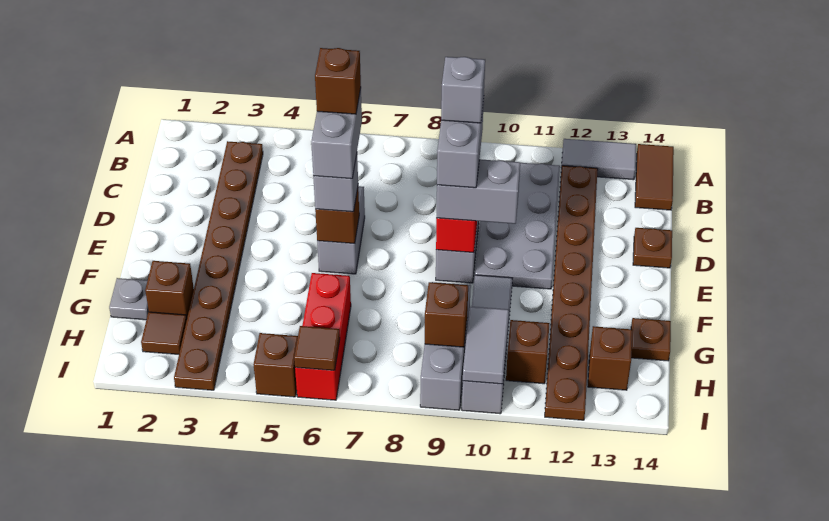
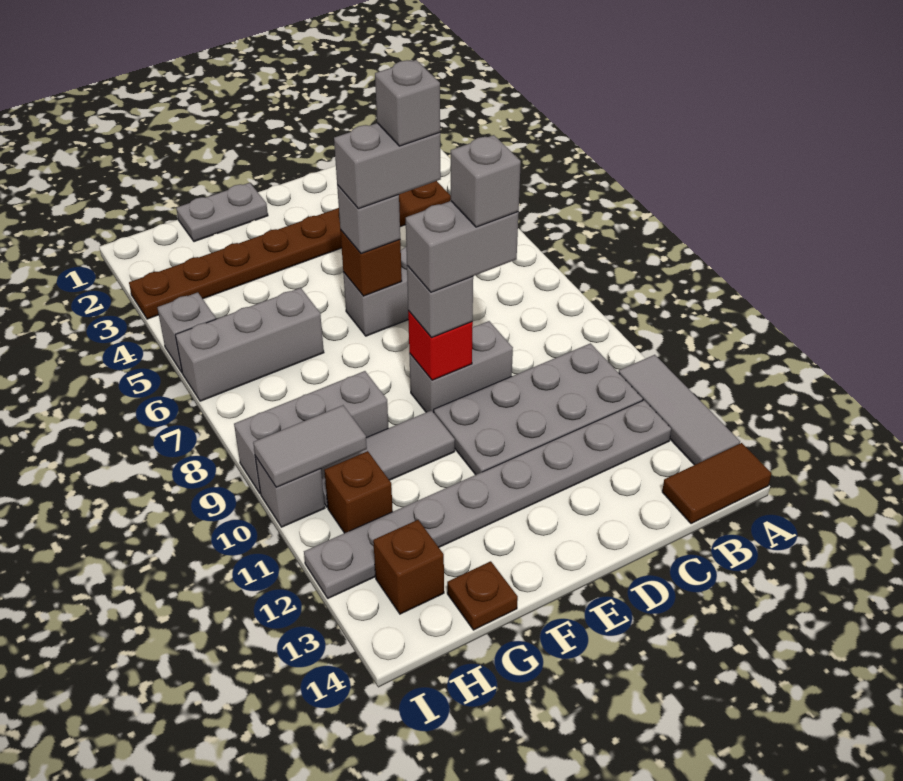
grey 1x2 tile [561,139,636,180] -> grey 1x3 tile [618,355,740,465]
brown 1x8 plate [545,166,598,420] -> grey 1x8 plate [304,400,671,598]
brown 1x1 brick [315,48,361,114] -> grey 1x1 brick [375,60,440,146]
brown 1x1 plate [633,228,672,268] -> none
grey 1x2 brick [436,159,520,224] -> grey 1x1 brick [407,266,473,338]
grey 1x1 plate [109,278,149,320] -> grey 1x2 plate [176,183,268,242]
brown 1x1 brick [145,261,194,318] -> none
red 1x3 brick [295,273,351,400] -> grey 1x3 brick [175,288,324,401]
brown 1x1 tile [141,312,187,354] -> none
brown 1x1 brick [425,282,468,347] -> none
brown 1x1 brick [254,333,298,397] -> grey 1x1 brick [157,292,216,372]
brown 1x1 tile [294,326,340,370] -> none

